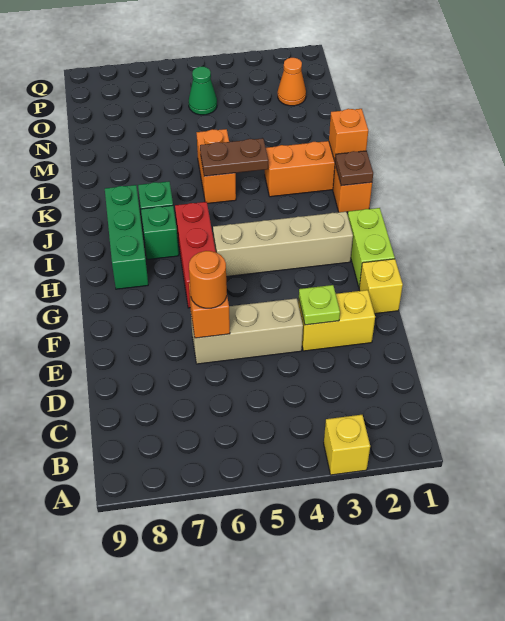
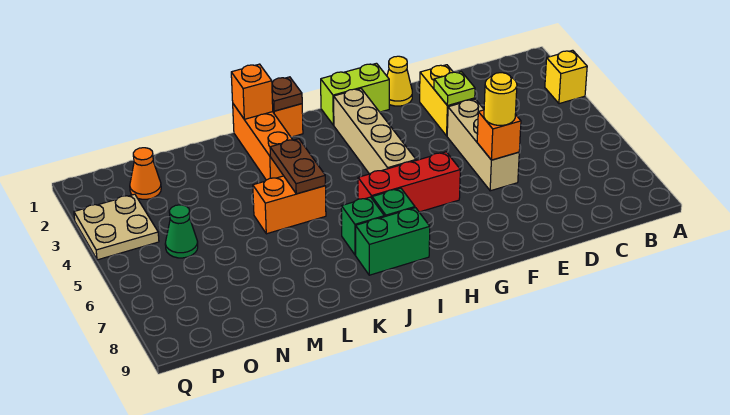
orange 1x1 round brick [189,251,227,308] -> yellow 1x1 round brick [484,73,517,125]
yellow 1x1 brick [359,259,403,314] -> yellow 1x1 cone [387,56,412,106]
green 1x3 brick [105,185,148,289] -> green 1x2 brick [356,208,430,275]
none -> tan 2x2 plate [74,194,159,260]

